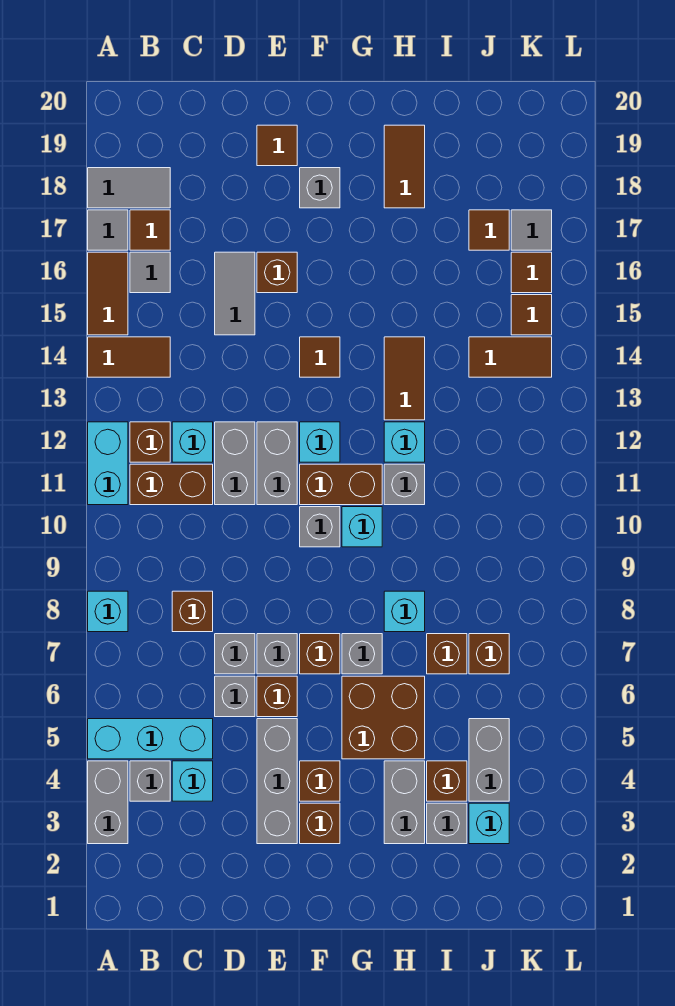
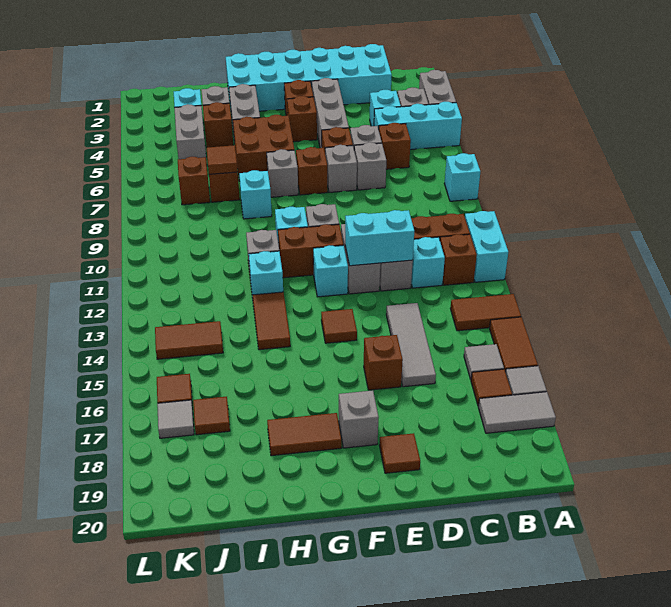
none -> cyan 2x6 brick [226,44,392,111]
brown 1x1 brick [172,591,213,632] -> brown 1x1 brick moved to [379,123,411,169]
none -> cyan 1x2 brick [345,210,414,266]
grey 1x2 tile [215,252,255,335] -> grey 1x3 tile [386,303,436,387]
brown 1x2 tile [384,125,425,208] -> brown 1x2 tile turned to [267,413,342,456]
brown 1x1 tile [511,295,552,335] -> brown 1x1 tile moved to [207,145,238,174]

